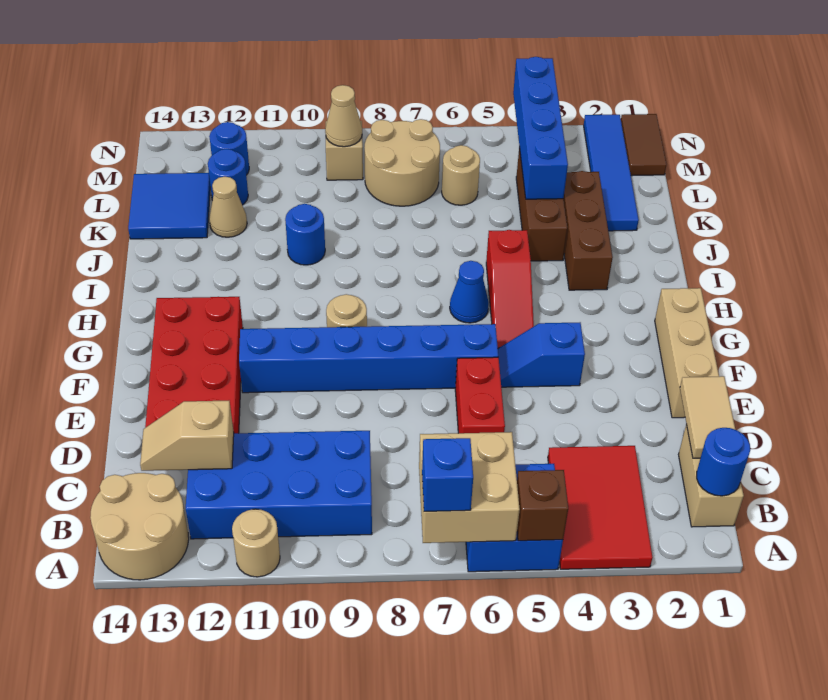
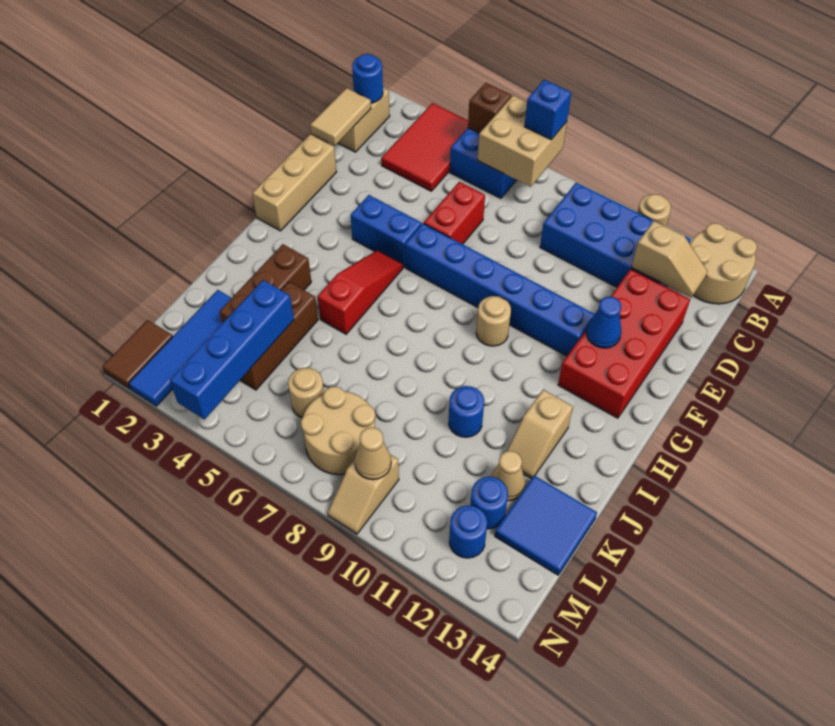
blue 1x2 slope [498,323,585,387] -> blue 1x2 brick [351,195,422,267]
blue 1x1 cone [450,261,489,323] -> blue 1x1 cone moved to [587,296,621,348]
none -> tan 1x2 slope [506,390,573,479]

